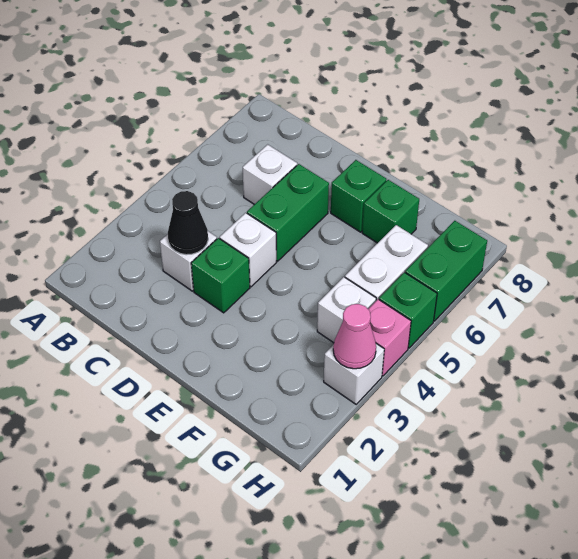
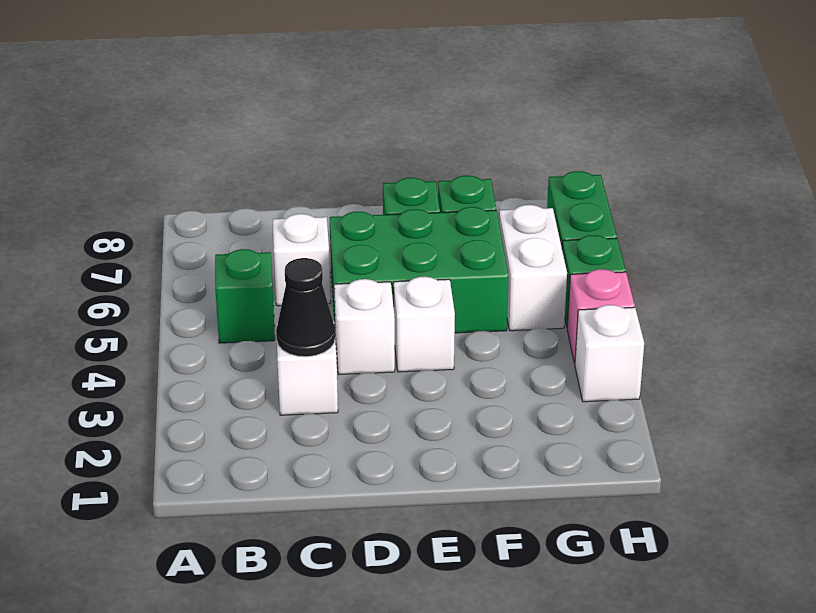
green 1x1 brick [191,238,250,313] -> green 1x1 brick moved to [215,249,275,343]
green 1x2 brick [247,164,329,261] -> green 2x3 brick [330,207,509,335]
white 1x1 brick [317,277,376,343] -> white 1x1 brick moved to [394,277,455,372]
pink 1x1 cone [333,304,376,369] -> none

